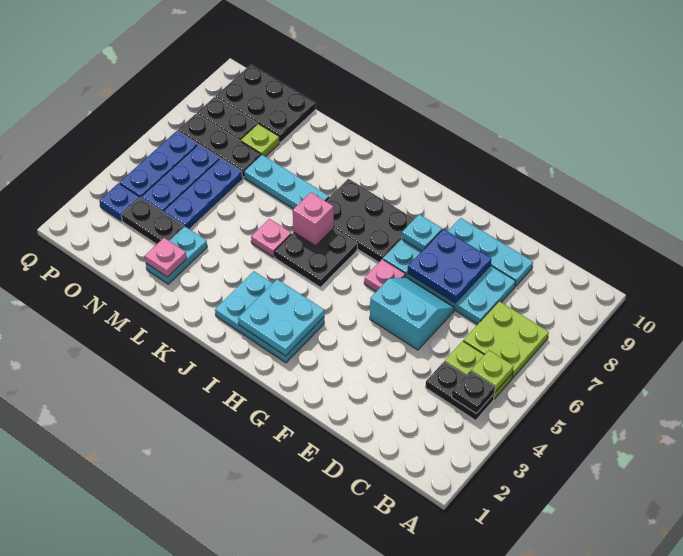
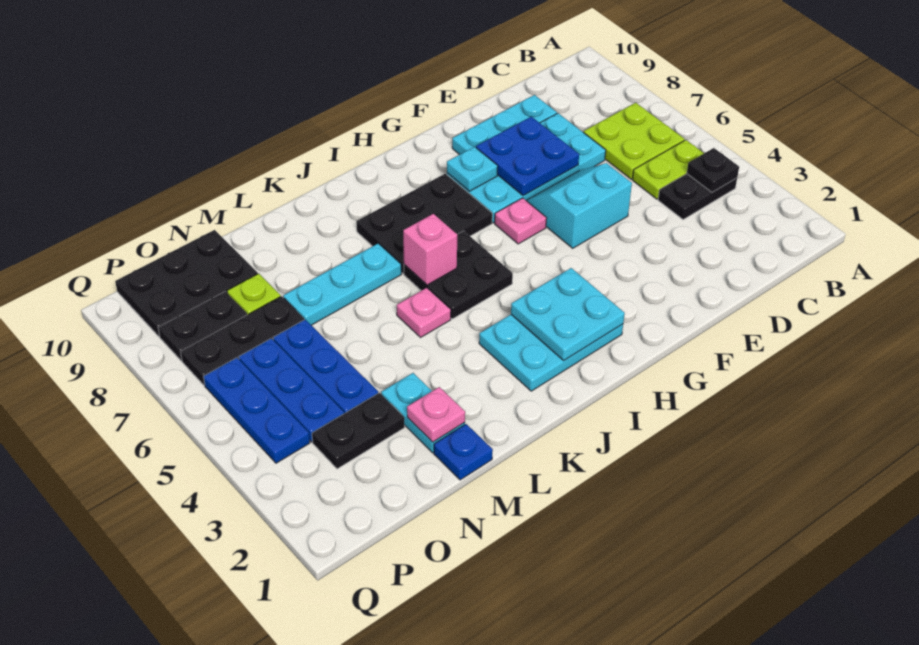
lime 1x1 plate [471,350,514,392] -> none
blue 1x1 plate [99,183,139,221] -> blue 1x1 plate moved to [434,424,493,480]

